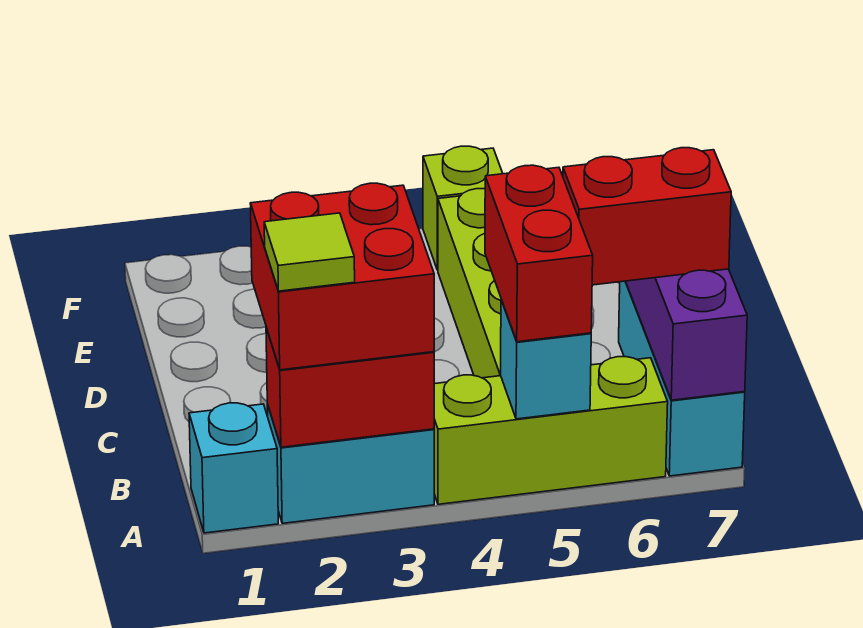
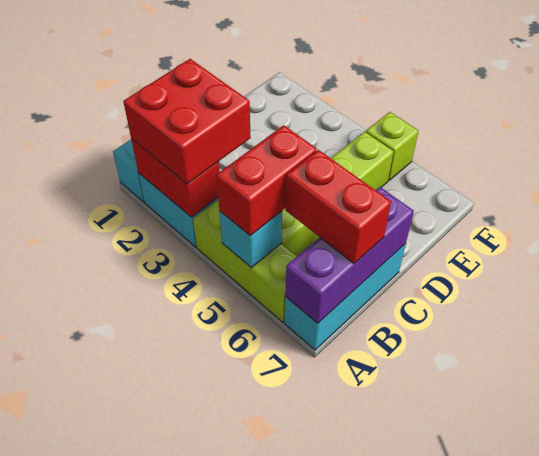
lime 1x1 tile [264,213,355,291] -> none

